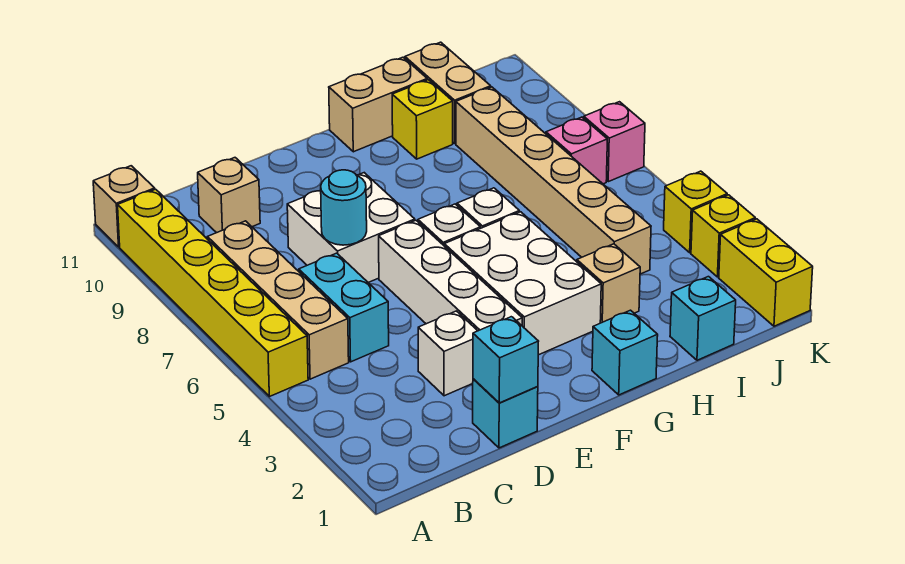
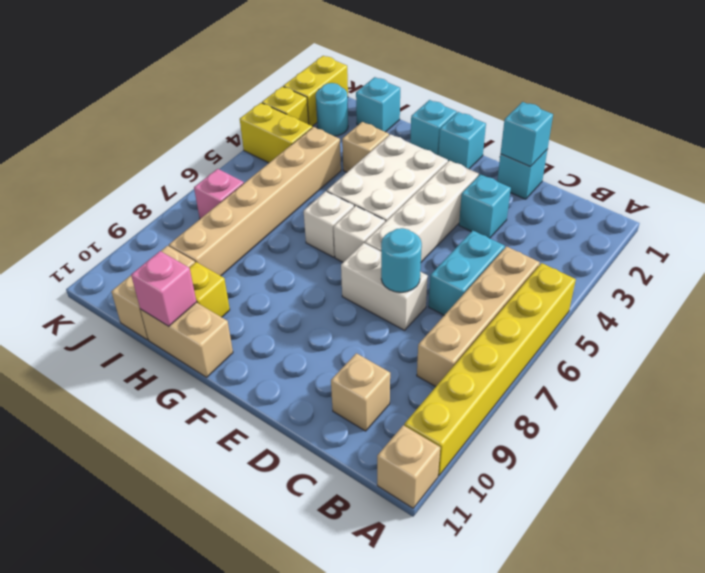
white 1x1 brick [418,311,478,396] -> cyan 1x1 brick [459,174,511,238]
white 2x2 brick [287,173,415,282] -> white 1x2 brick [341,243,428,330]
none -> cyan 1x1 brick [438,112,486,169]
none -> cyan 1x1 round brick [316,83,348,136]
yellow 1x1 brick [664,171,727,253] -> yellow 1x2 brick [240,103,312,163]
pink 1x1 brick [584,102,645,182] -> pink 1x1 brick moved to [131,251,196,326]

